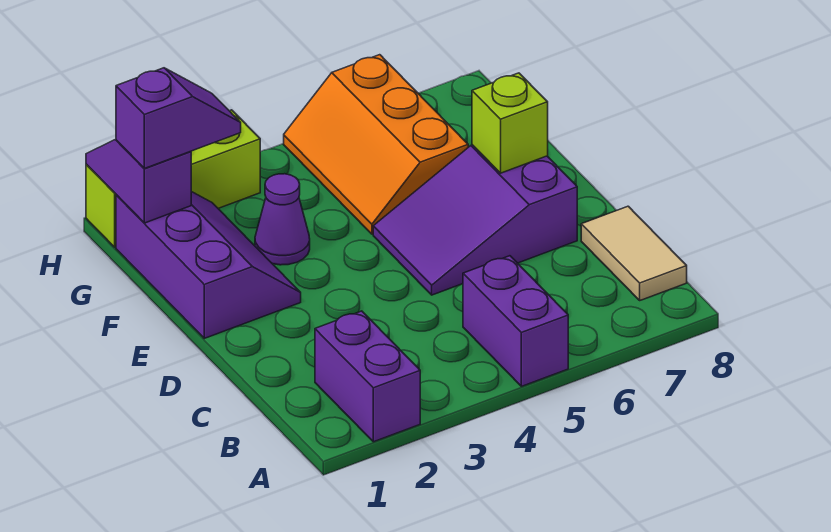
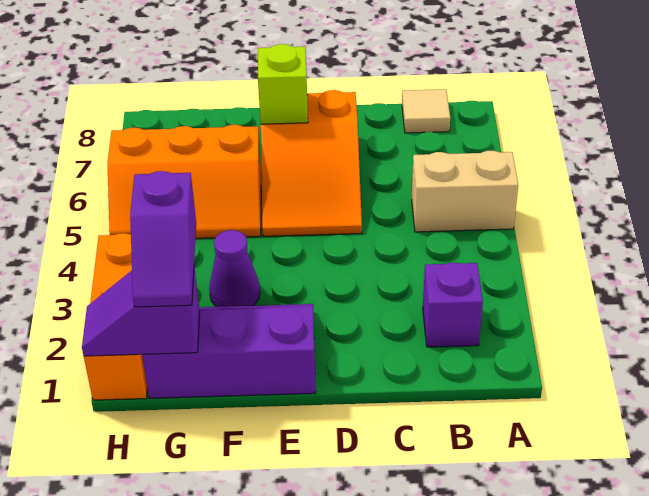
purple 1x2 brick [315,311,420,442] -> purple 1x1 brick [423,263,483,347]
purple 1x2 brick [463,256,568,386] -> tan 1x2 brick [412,151,518,232]
tan 1x2 tile [581,206,687,300] -> tan 1x1 tile [402,89,450,133]
purple 2x3 slope [373,145,577,295] -> orange 2x3 slope [261,90,362,236]
purple 1x2 slope [116,68,241,168] -> purple 1x2 slope turned to [130,171,196,307]
lime 1x3 brick [86,110,260,247] -> orange 1x3 brick [84,233,147,400]

